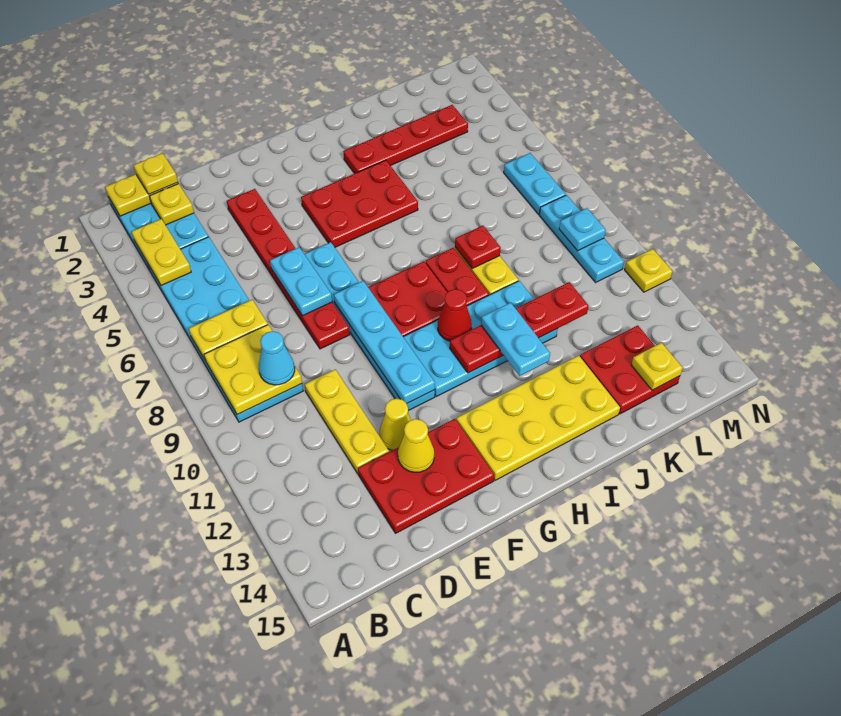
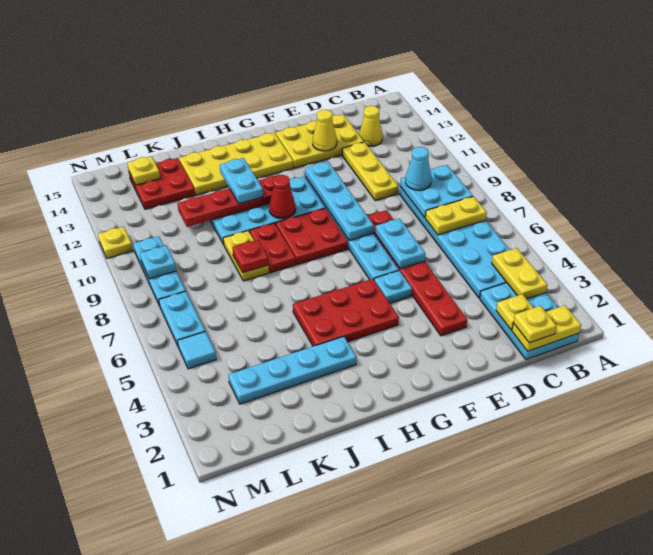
yellow 2x2 plate [204,325,302,415] -> cyan 2x2 plate [400,165,473,218]
red 2x3 plate [358,419,494,533] -> yellow 2x3 plate [276,114,364,168]
yellow 1x1 cone [380,399,411,450] -> yellow 1x1 cone moved to [359,106,383,146]
none -> cyan 1x1 plate [374,271,412,303]
red 1x4 plate [343,105,468,174] -> cyan 1x4 plate [228,336,356,404]
none -> cyan 1x1 tile [178,332,216,369]

